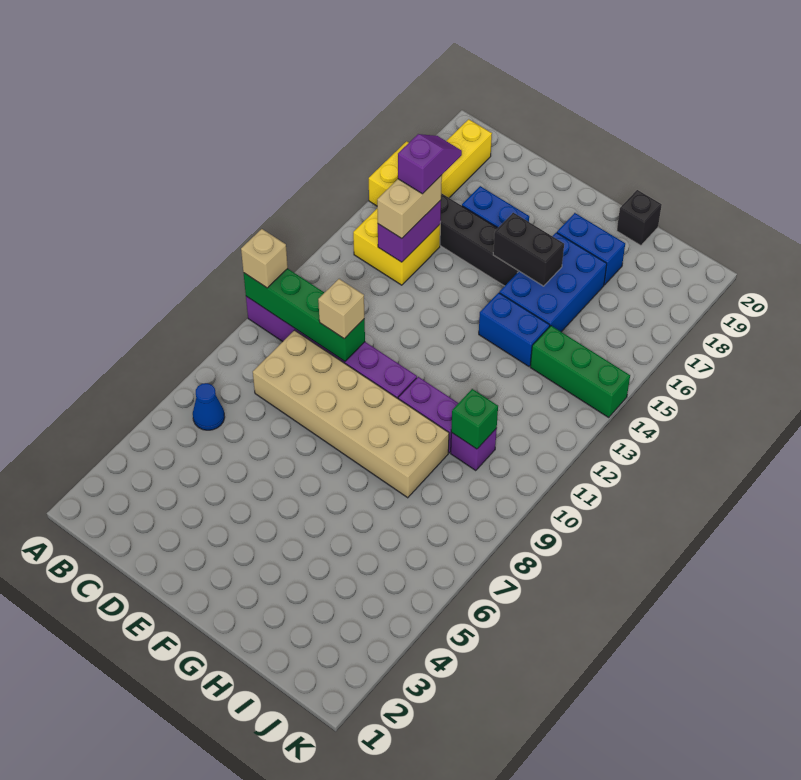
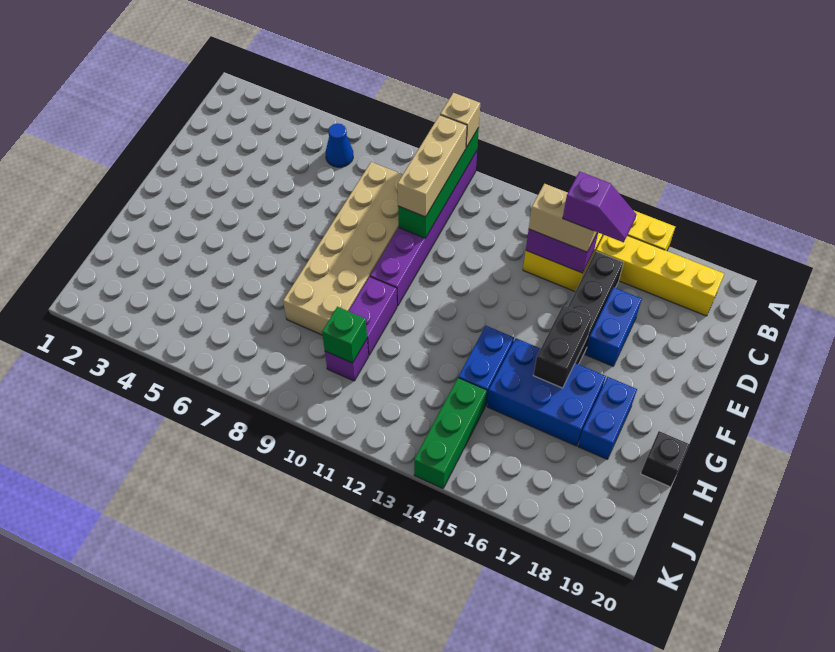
tan 1x1 brick [318,279,364,339] -> tan 1x3 brick [398,115,467,217]

